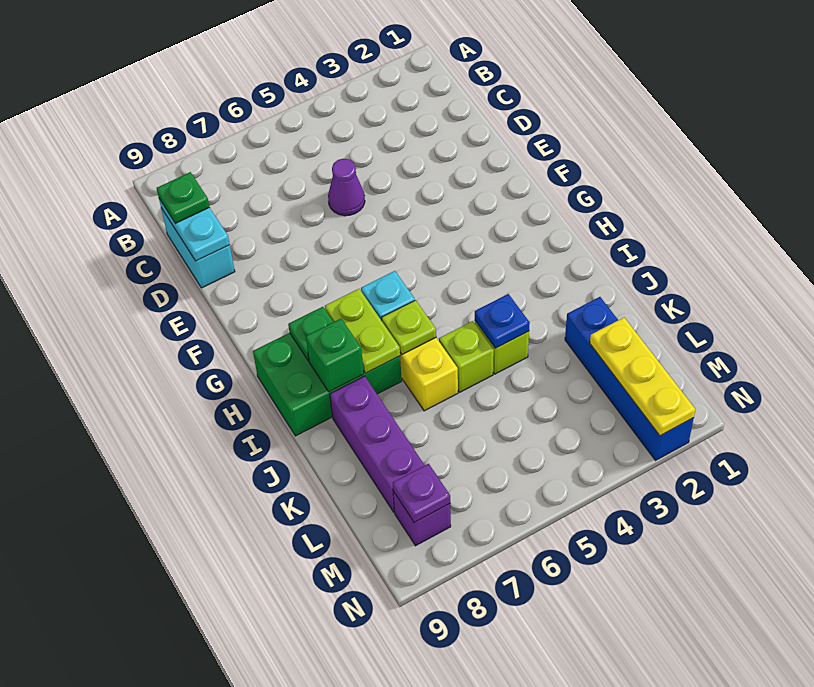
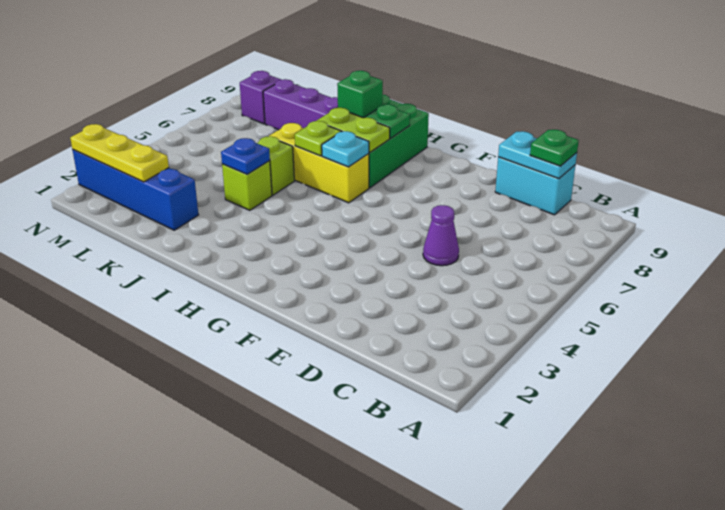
purple 1x1 plate [393,464,450,522] -> none

